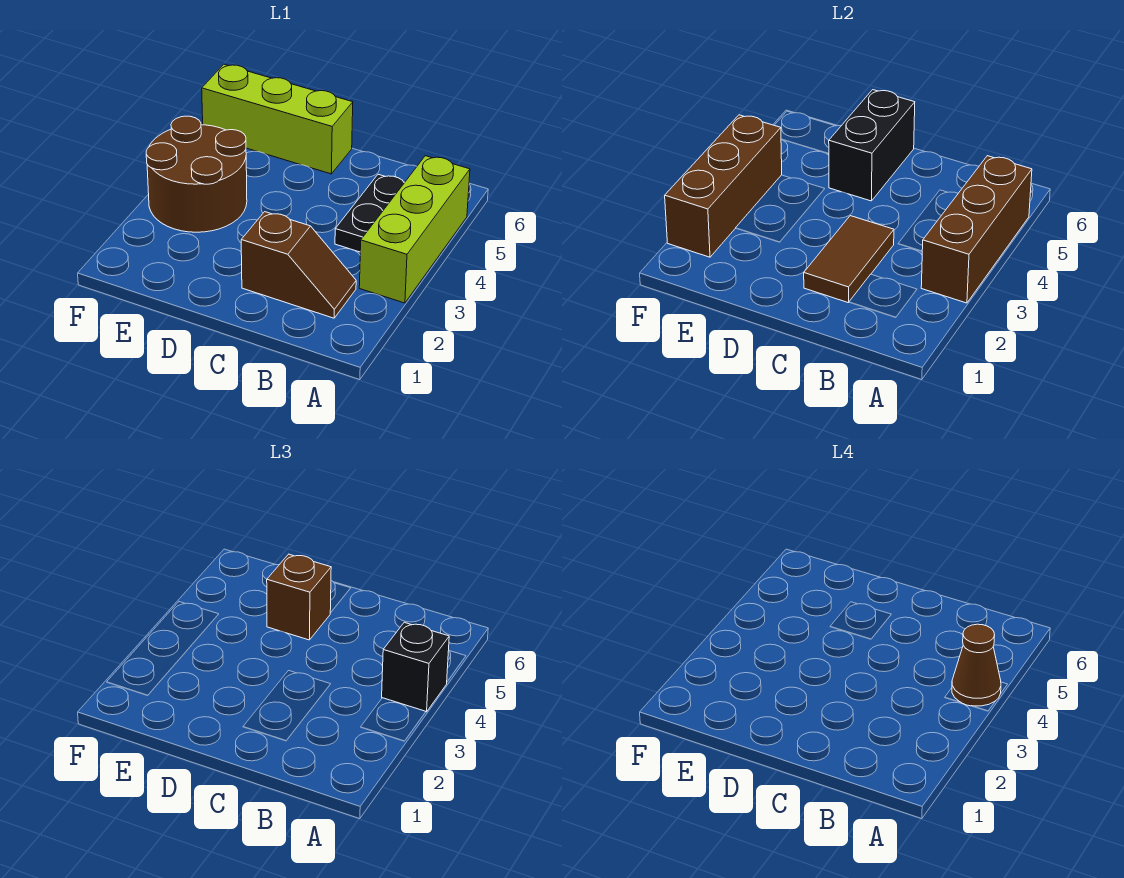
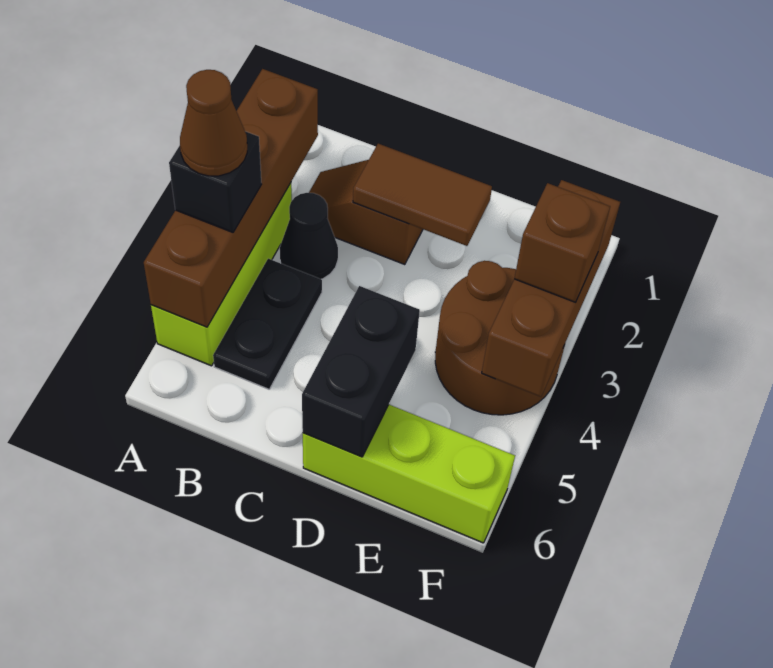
brown 1x3 brick [921,156,1032,303] -> brown 1x4 brick [144,69,318,327]
none -> black 1x1 cone [280,193,338,279]
brown 1x2 tile [804,216,894,303] -> brown 1x2 tile turned to [353,144,492,246]
brown 1x1 brick [267,554,331,640] -> brown 1x1 brick moved to [514,183,610,303]

